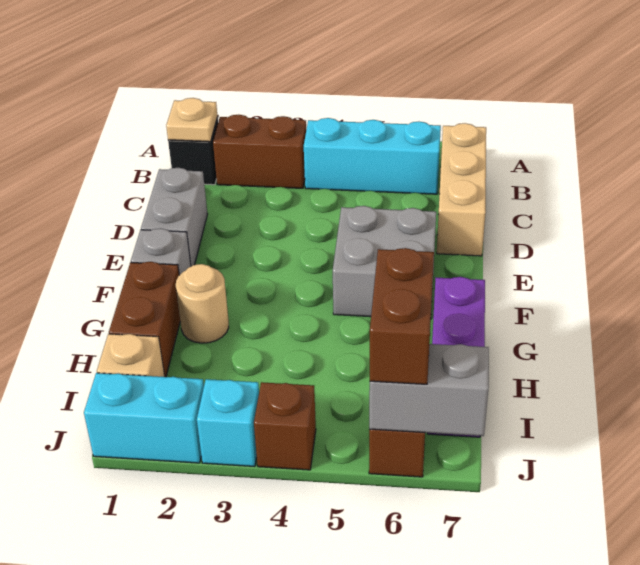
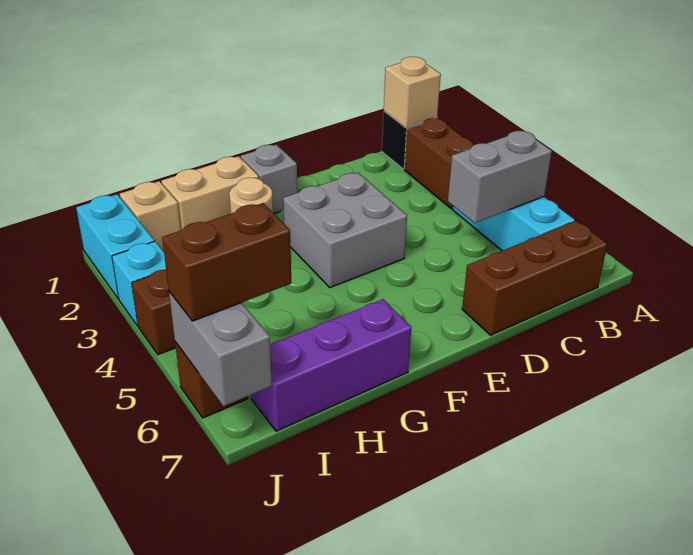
tan 1x1 plate [166,98,218,142] -> tan 1x1 brick [384,57,441,127]
tan 1x3 brick [437,123,486,256] -> brown 1x3 brick [462,221,607,335]
grey 1x2 brick [141,168,207,266] -> grey 1x2 brick moved to [448,131,552,223]
grey 2x2 brick [333,206,436,317] -> grey 2x2 brick moved to [283,173,407,288]
brown 1x2 brick [109,262,180,377] -> tan 1x2 brick [161,156,259,230]

